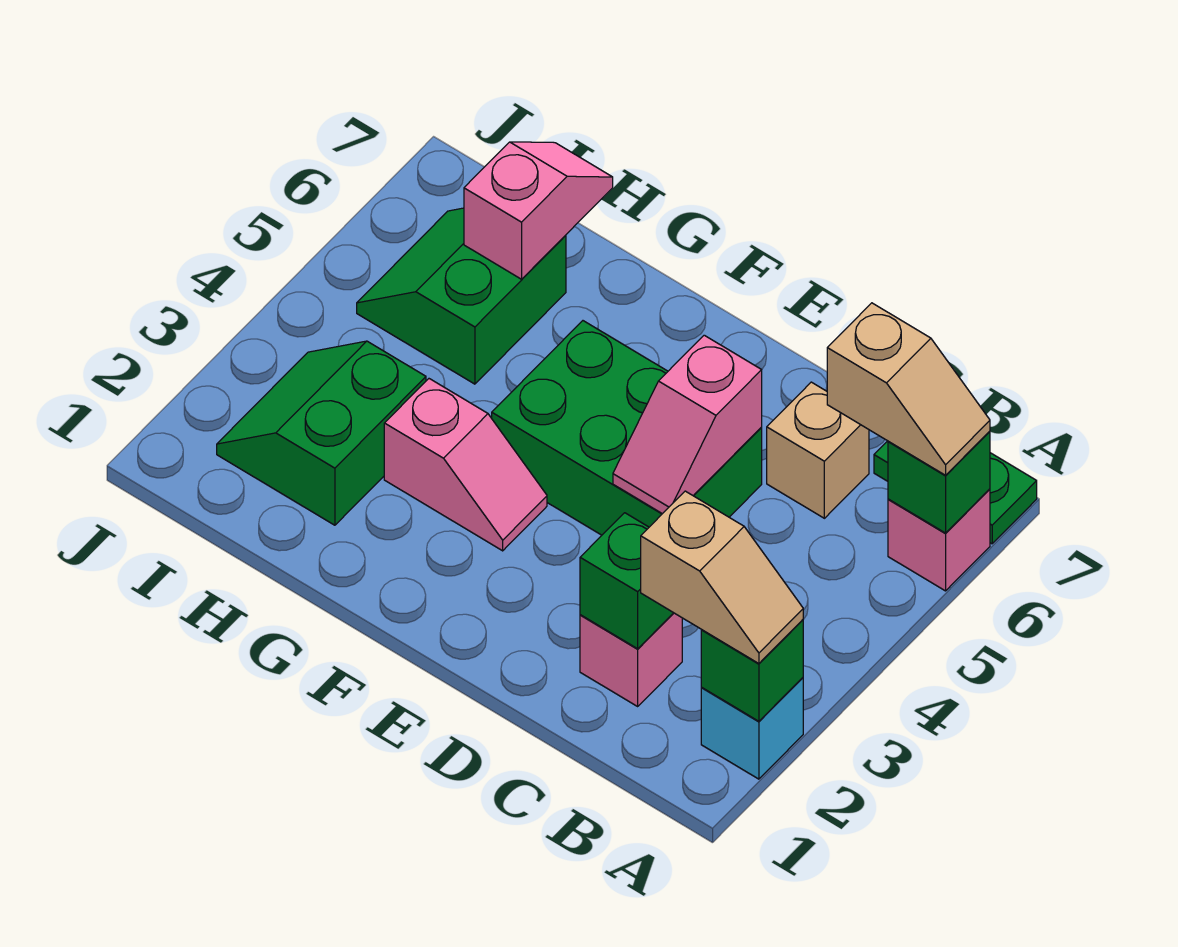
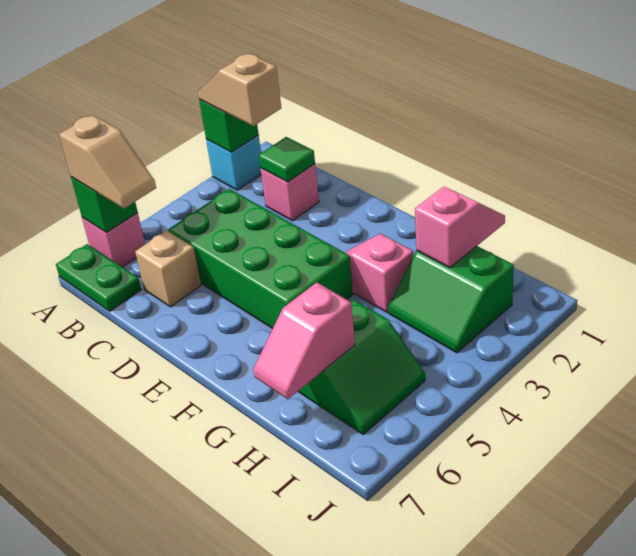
tan 1x2 slope [827,303,990,475] -> tan 1x2 slope turned to [59,115,156,208]
green 1x1 brick [580,513,673,649] -> green 1x1 tile [259,137,315,182]
green 2x3 brick [492,321,762,535] -> green 2x4 brick [168,189,353,329]
pink 1x2 slope [613,335,762,514] -> pink 1x2 slope moved to [415,187,505,268]
green 2x2 slope [217,341,426,525] -> green 2x2 slope turned to [388,246,514,353]

